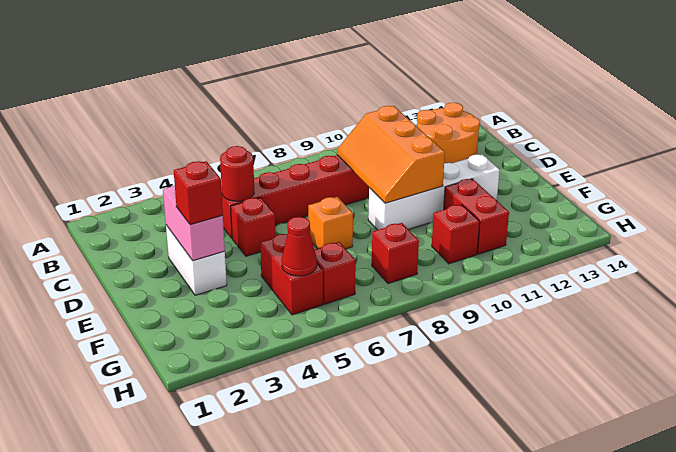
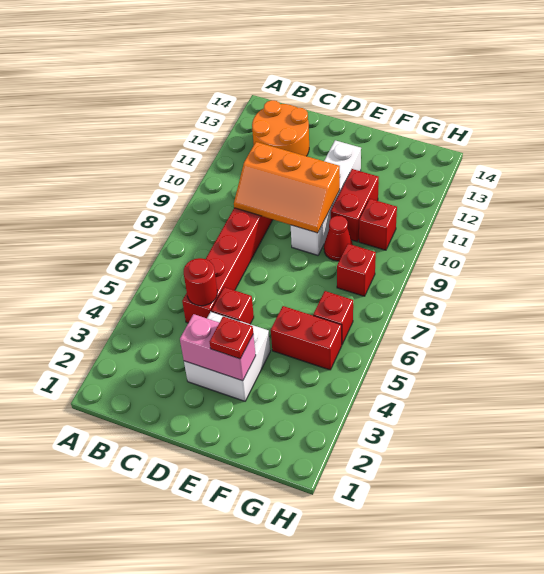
white 1x2 brick [166,225,227,295] -> white 2x2 brick [184,312,270,401]
red 1x1 brick [174,161,223,225] -> red 1x1 plate [210,317,253,359]
orange 1x1 brick [308,197,353,249] -> none
red 1x2 brick [444,179,509,254] -> red 1x2 brick turned to [331,169,379,242]
red 1x1 cone [282,217,317,276] -> red 1x1 cone moved to [324,216,353,261]

